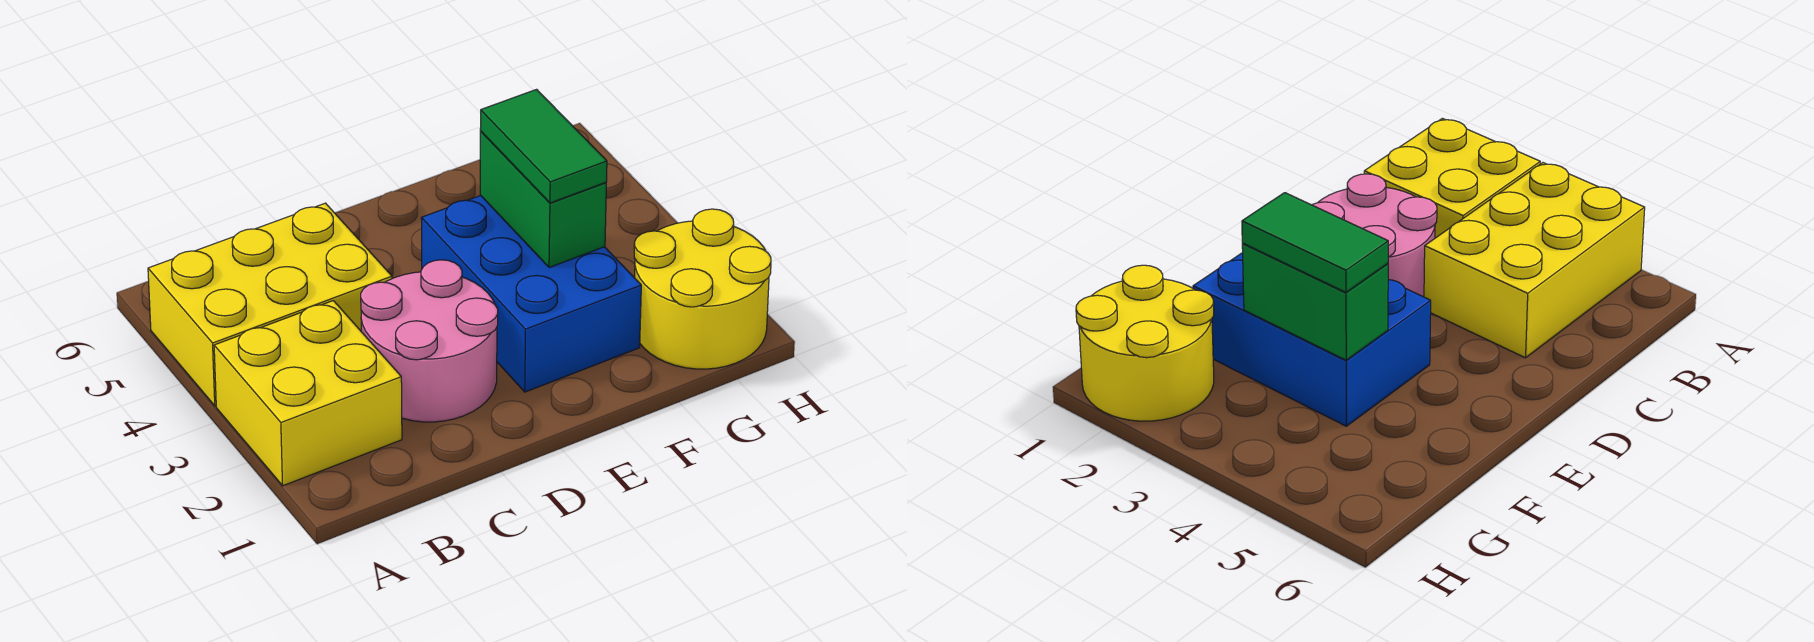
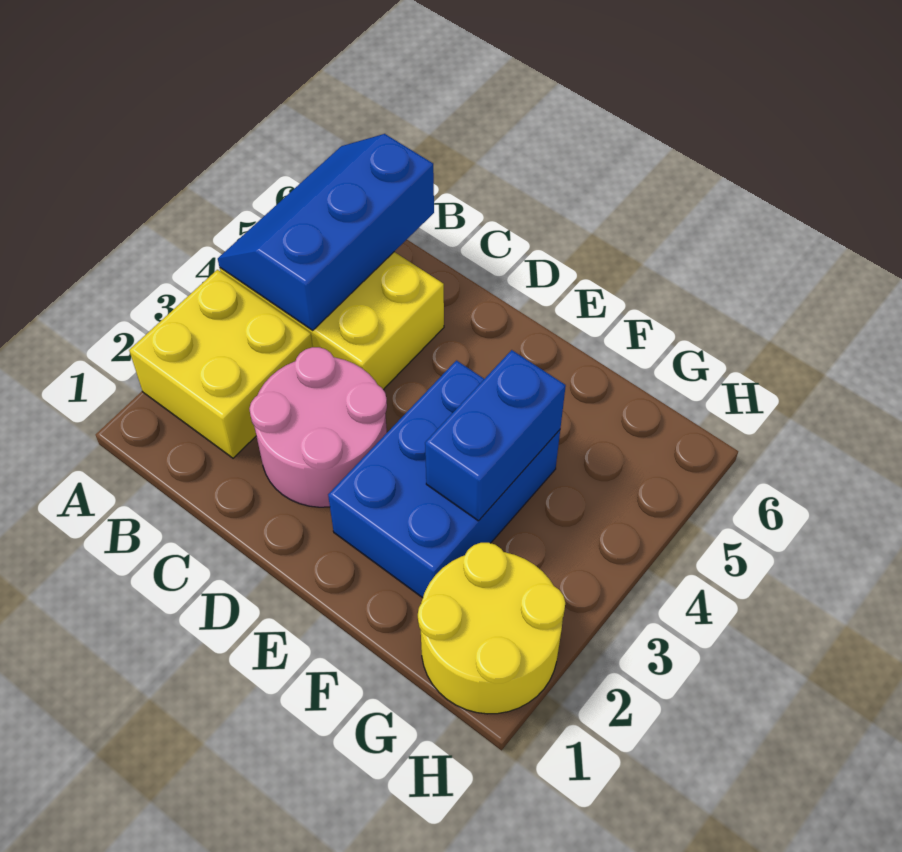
none -> blue 2x3 slope [218,134,434,331]
green 1x2 brick [480,132,606,268] -> blue 1x2 brick [425,350,566,521]
green 1x2 tile [480,89,607,203] -> none

